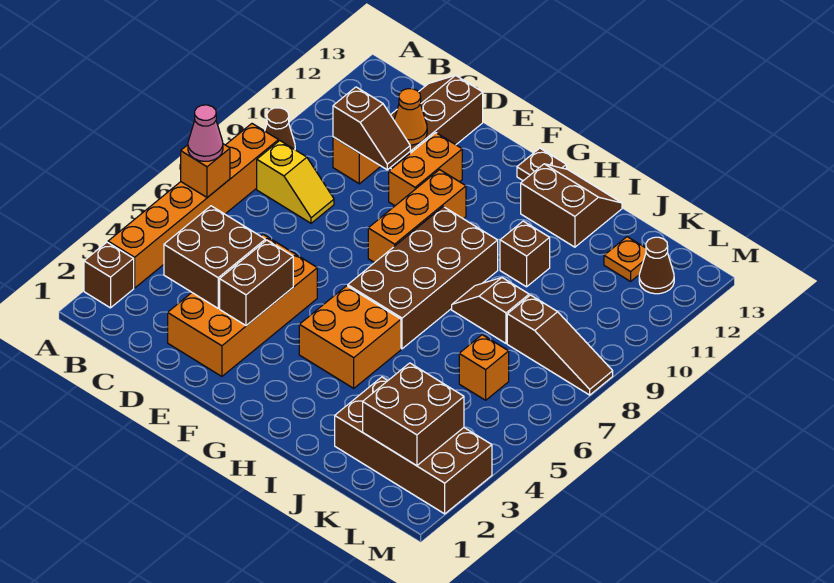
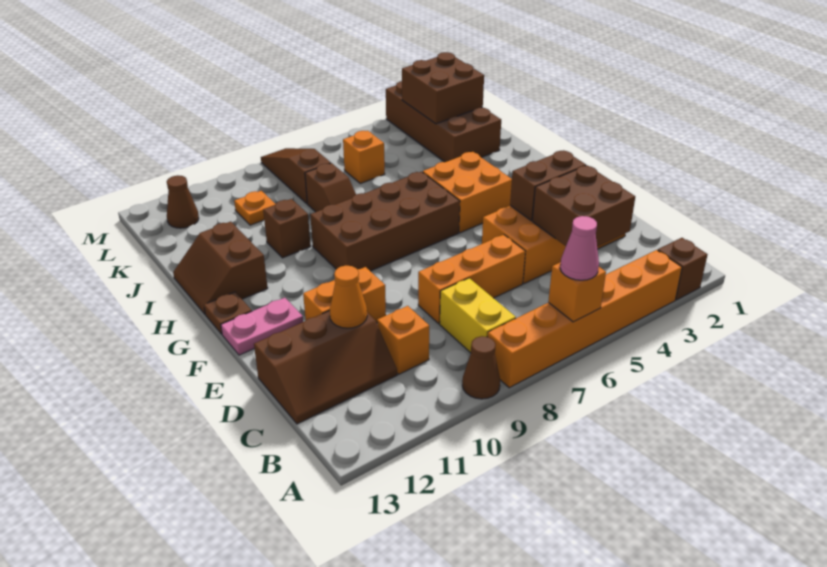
yellow 1x2 slope [257,141,334,223] -> yellow 1x2 brick [440,278,516,353]
brown 1x2 slope [333,87,410,170] -> none
orange 1x3 brick [368,170,466,263] -> orange 1x3 brick moved to [418,234,526,324]
none -> pink 1x2 plate [221,298,303,355]
orange 1x1 plate [604,237,646,281] -> orange 1x1 plate moved to [234,191,275,225]

